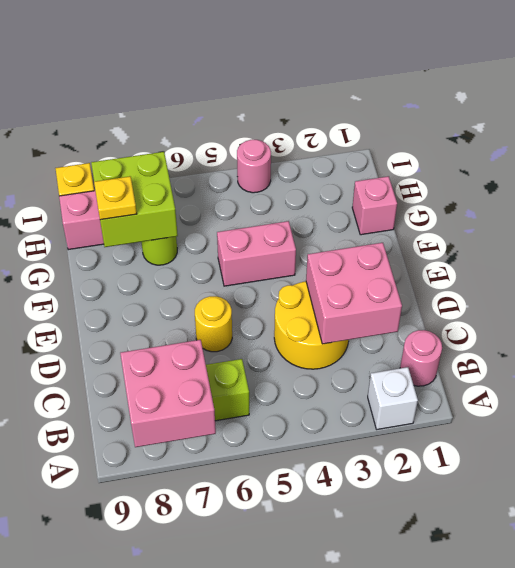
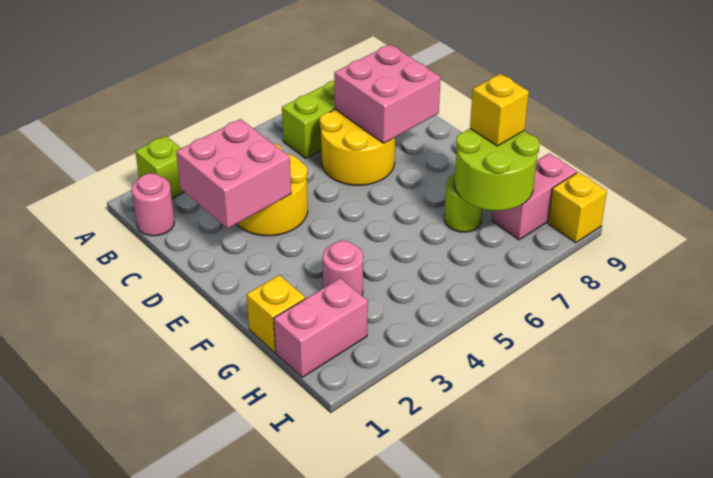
white 1x1 brick [368,367,418,429] -> lime 1x1 brick [135,136,184,198]
pink 2x2 brick [120,340,216,447] -> pink 2x2 brick moved to [334,44,441,143]
yellow 1x1 round brick [195,296,232,352] -> yellow 2x2 round brick [320,109,395,185]
pink 1x2 brick [217,221,296,286] -> pink 1x2 brick moved to [274,278,368,377]
pink 1x1 brick [352,176,397,235] -> yellow 1x1 brick [247,275,305,352]
lime 2x2 brick [91,152,178,247] -> lime 2x2 round brick [455,128,540,211]
yellow 1x1 plate [94,176,137,220] -> yellow 1x1 brick [470,74,529,146]
pink 1x1 round brick [237,139,271,193] -> pink 1x1 round brick moved to [323,241,363,295]

